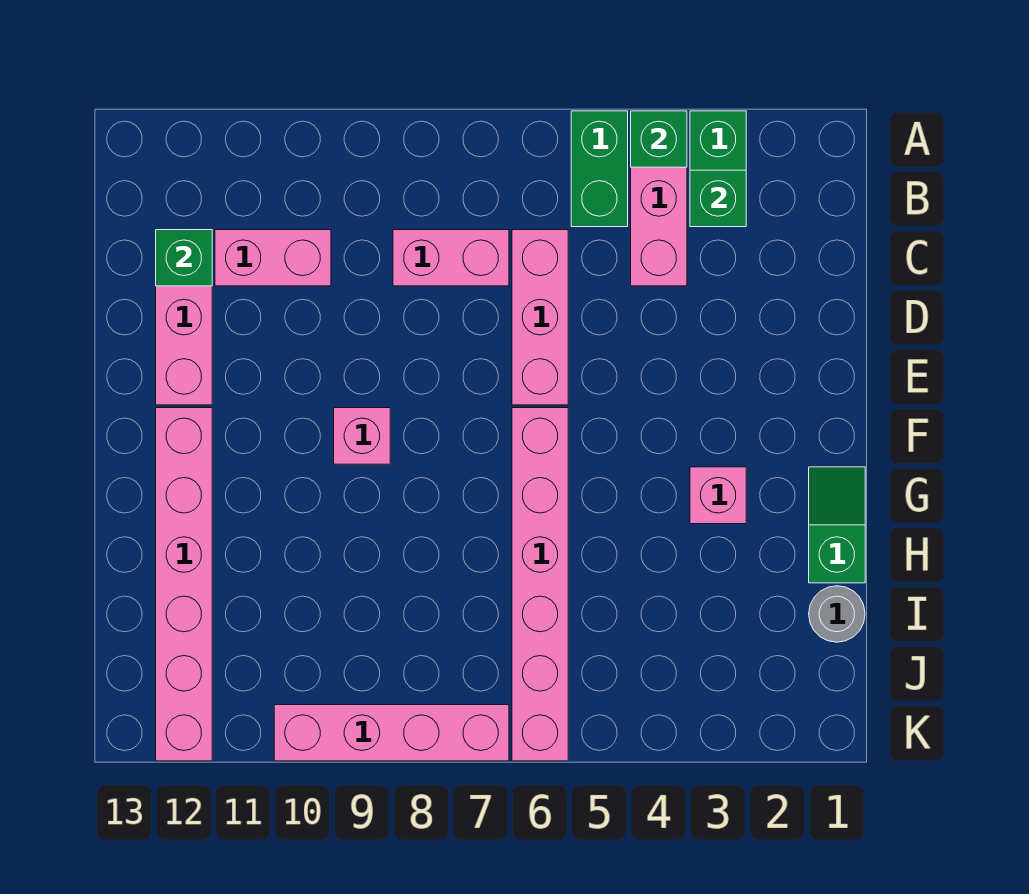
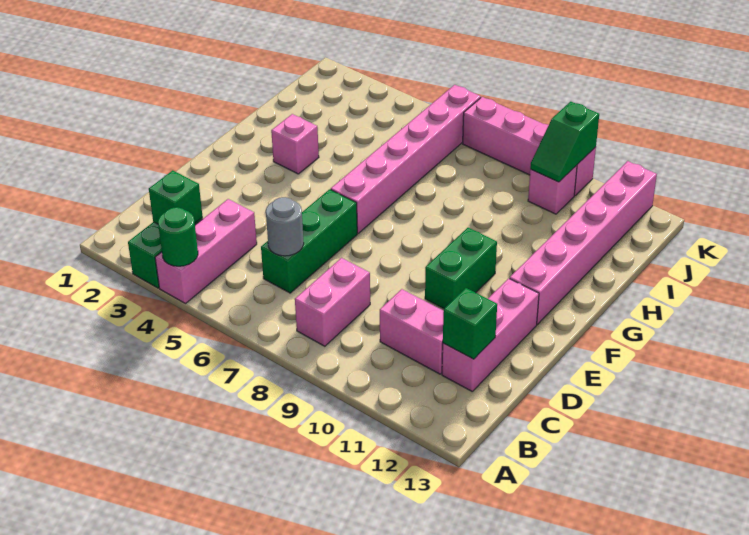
green 1x1 brick [631,111,687,167] -> green 1x1 round brick [158,207,198,266]
green 1x2 brick [571,111,628,227] -> green 1x2 brick moved to [425,228,497,309]
pink 1x3 brick [512,230,568,405] -> green 1x3 brick [261,189,357,293]
pink 1x2 brick [393,230,509,286] -> pink 1x2 brick turned to [295,258,370,346]
pink 1x1 brick [334,408,390,464] -> pink 1x1 brick moved to [528,165,577,214]
green 1x2 slope [809,467,865,583] -> green 1x2 slope moved to [530,102,599,182]
grey 1x1 round brick [809,586,865,642] -> grey 1x1 round brick moved to [266,197,304,256]

